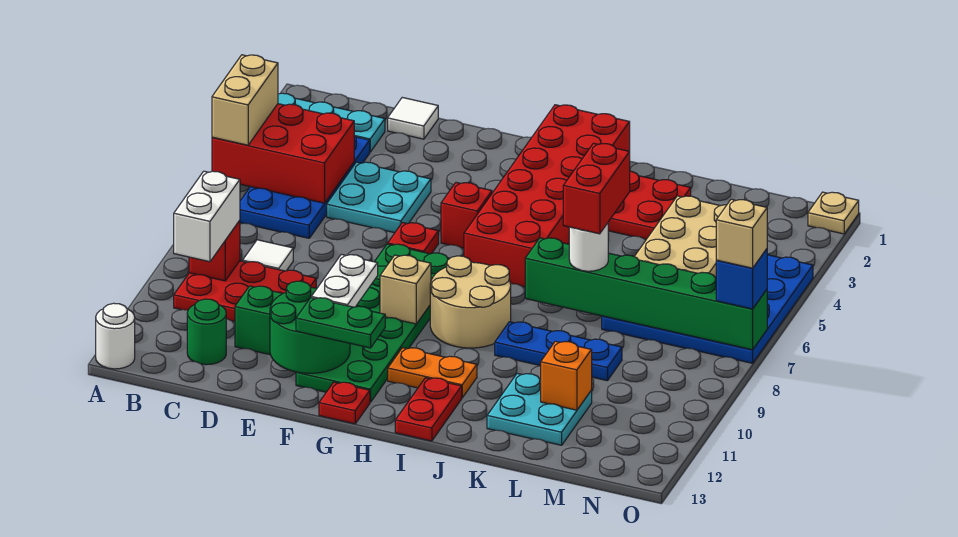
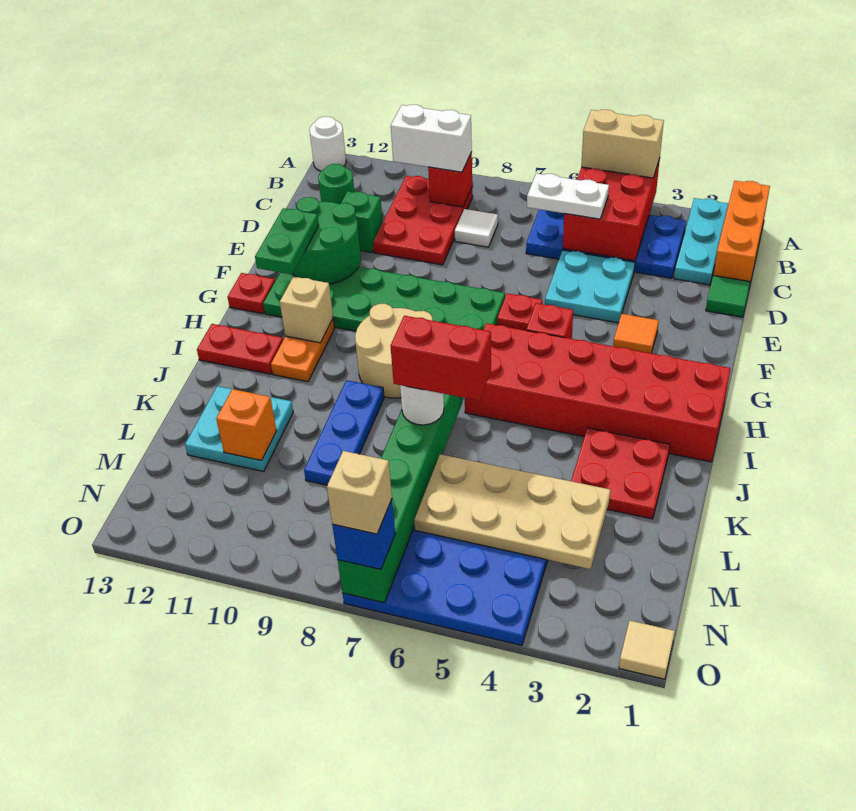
none -> orange 1x3 brick [713,181,770,282]
white 1x1 tile [388,97,438,139] -> green 1x1 tile [706,275,750,317]
none -> orange 1x1 tile [613,314,659,353]
white 1x2 plate [311,254,378,307] -> white 1x2 plate moved to [527,173,609,219]
tan 1x1 brick [380,255,431,324] -> tan 1x1 brick moved to [280,277,333,343]
tan 1x1 plate [808,192,859,234] -> tan 1x1 tile [619,621,675,679]

